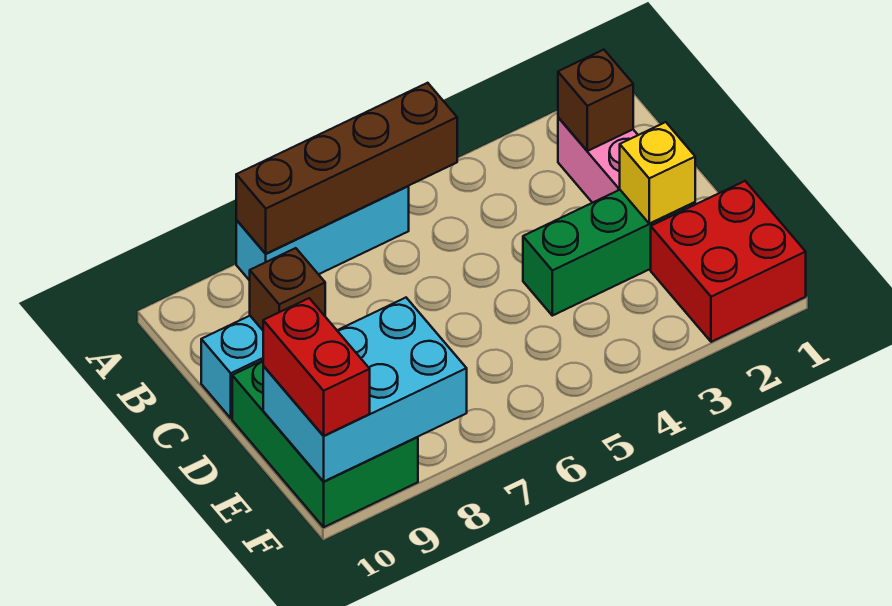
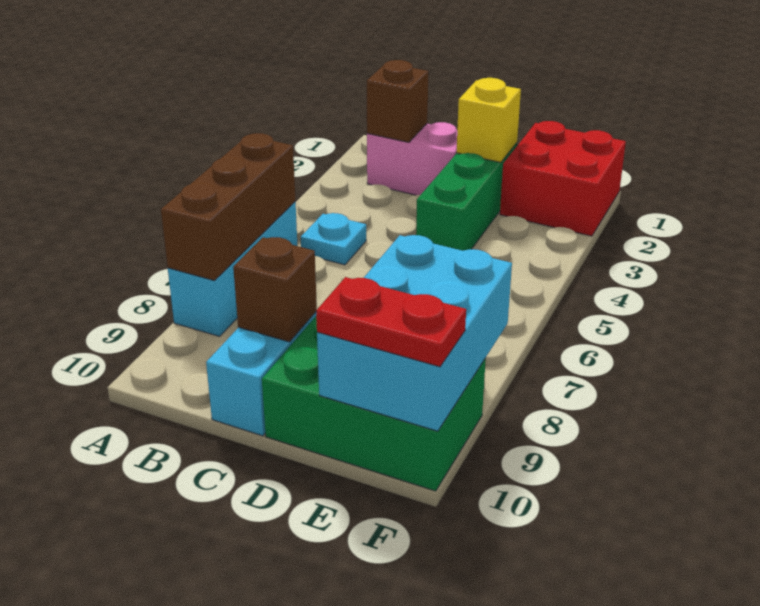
brown 1x4 brick [236,83,457,254] -> brown 1x3 brick [161,133,295,281]
none -> cyan 1x1 plate [301,213,366,265]
red 1x2 brick [263,298,370,436] -> red 1x2 plate [316,277,466,367]

